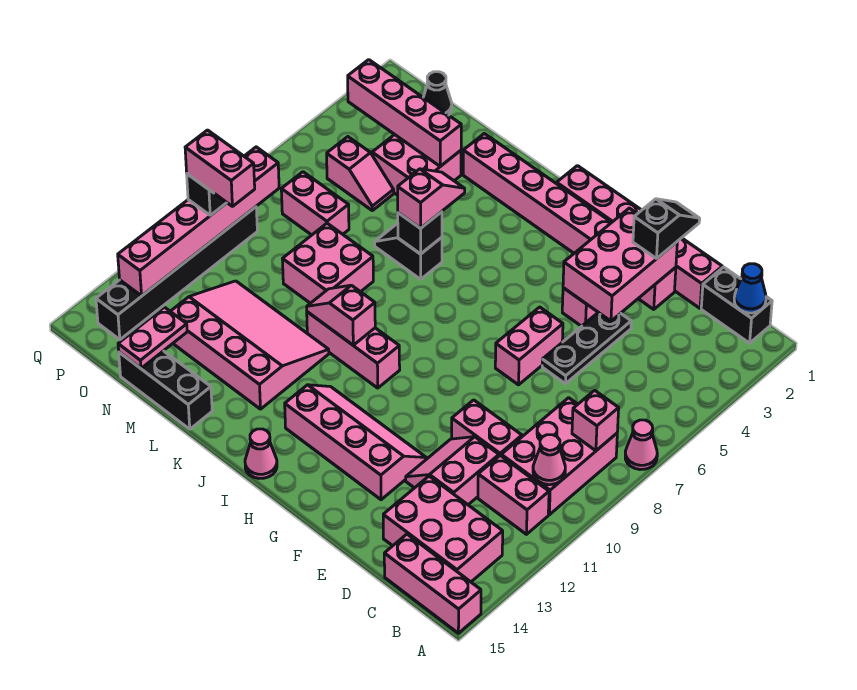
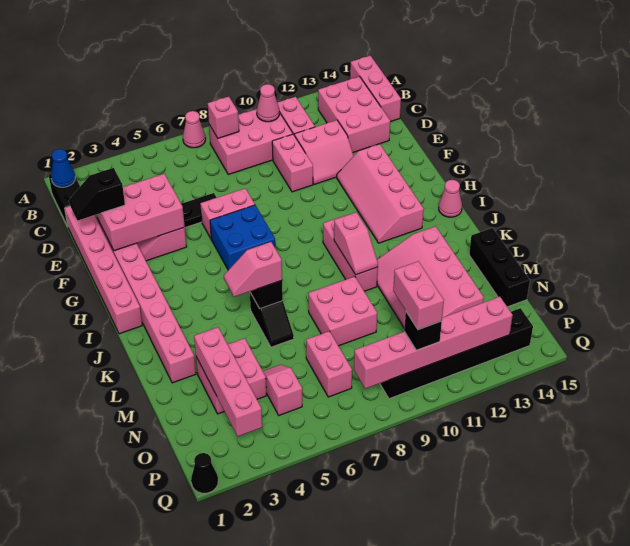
none -> blue 2x2 brick [210,205,275,270]
pink 1x2 plate [118,307,187,368] -> none
black 1x1 cone [423,72,452,115] -> black 1x1 cone moved to [191,453,218,493]

